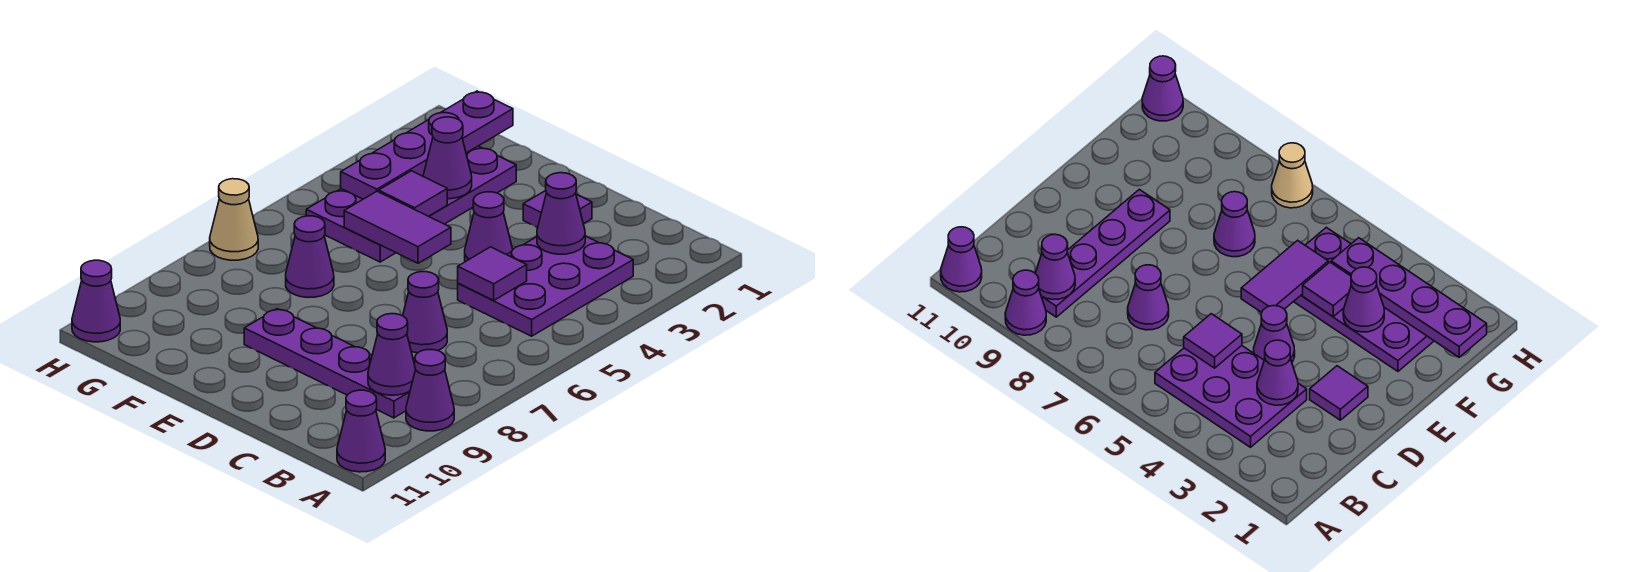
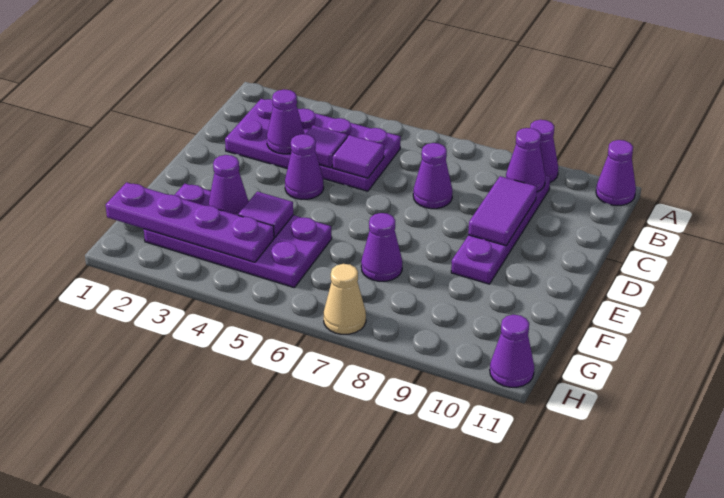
purple 2x3 plate [458,236,633,336] -> purple 2x4 plate [225,99,401,191]
purple 1x1 tile [523,191,592,227] -> purple 1x1 tile moved to [306,125,347,168]
purple 1x2 tile [344,191,451,263] -> purple 1x2 tile moved to [468,176,537,246]

